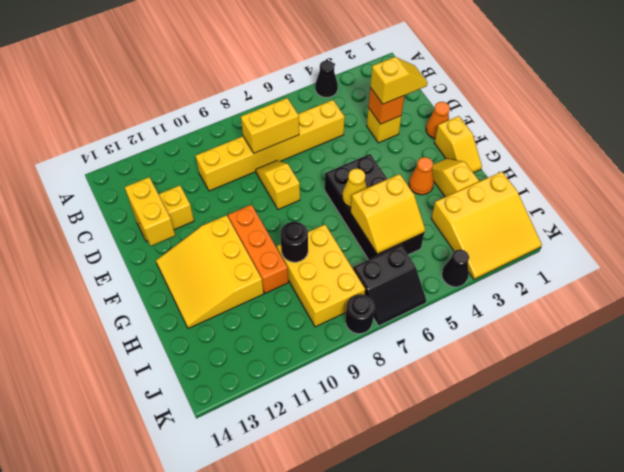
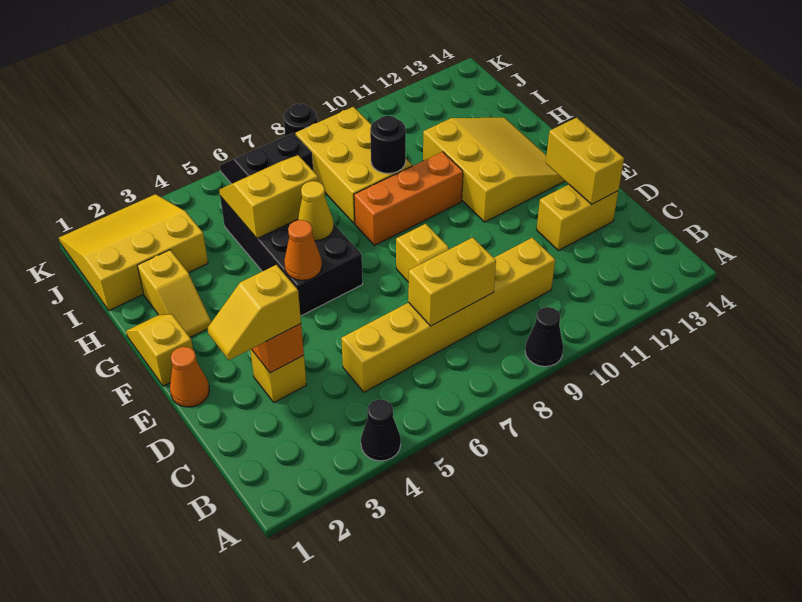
orange 1x3 brick [228,205,288,293] -> orange 1x3 brick turned to [354,152,463,245]
orange 1x1 cone [409,157,434,195] -> orange 1x1 cone moved to [284,220,322,280]
black 1x1 cone [442,249,469,287] -> black 1x1 cone moved to [525,307,563,367]

